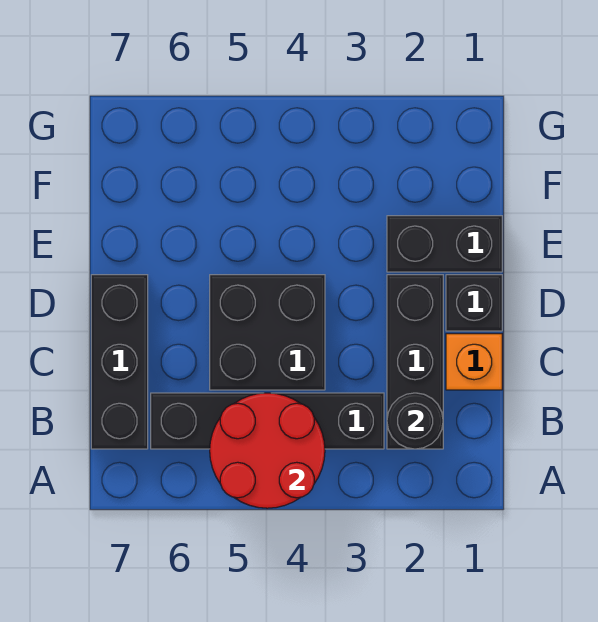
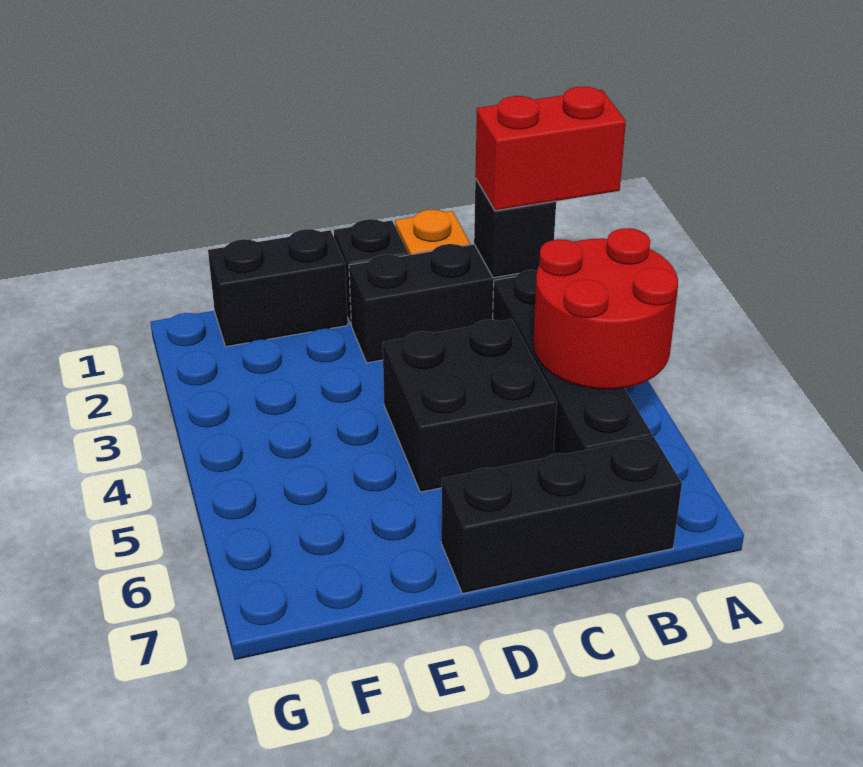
none -> red 1x2 brick [475,86,626,211]
black 1x1 round brick [387,393,443,449] -> black 1x1 brick [474,179,556,278]
black 1x2 brick [387,216,502,272] -> black 1x2 brick turned to [208,229,348,347]

